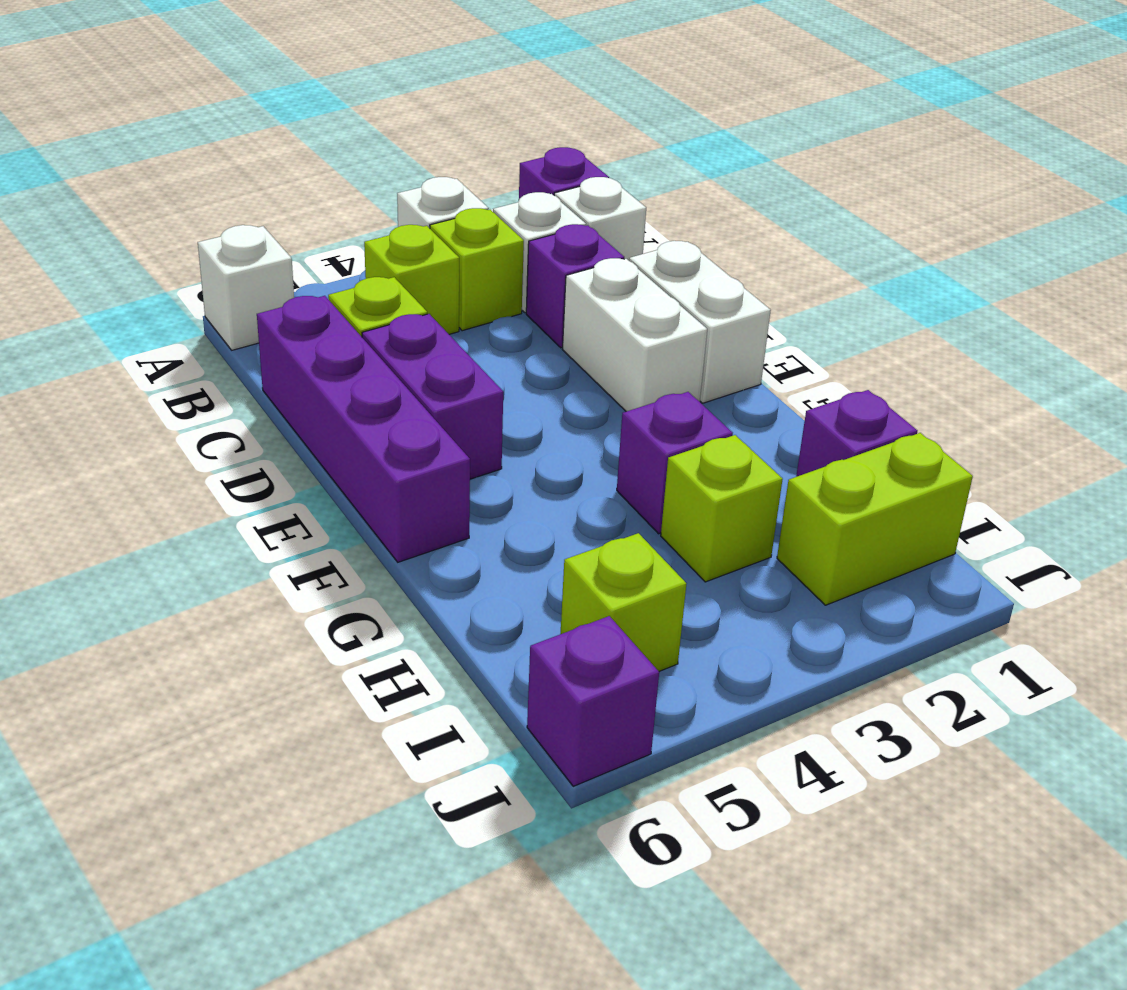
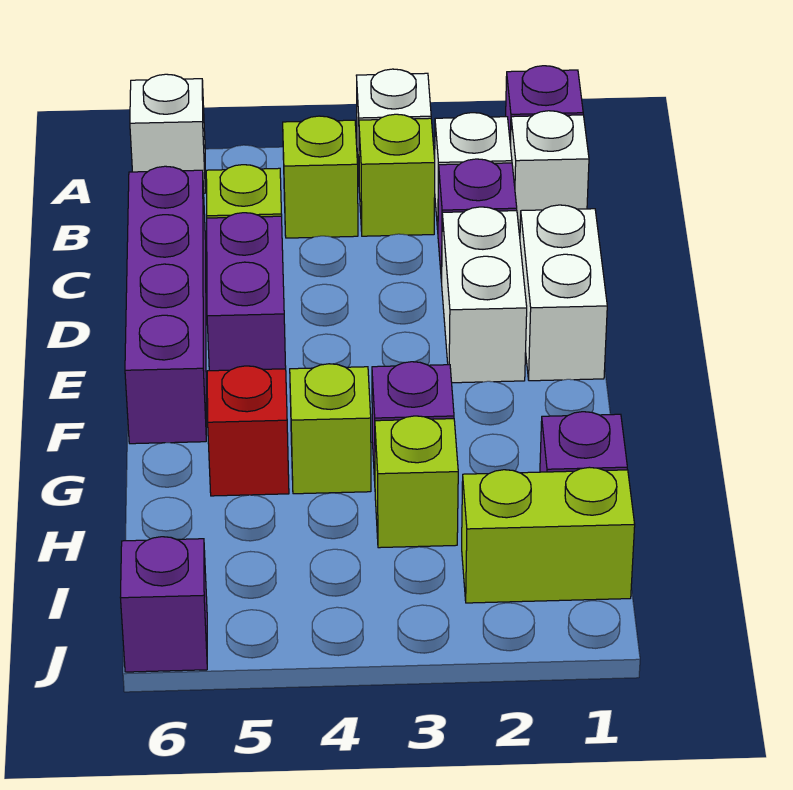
none -> red 1x1 brick [207,366,289,496]
lime 1x1 brick [560,533,687,671] -> lime 1x1 brick moved to [290,364,371,494]

